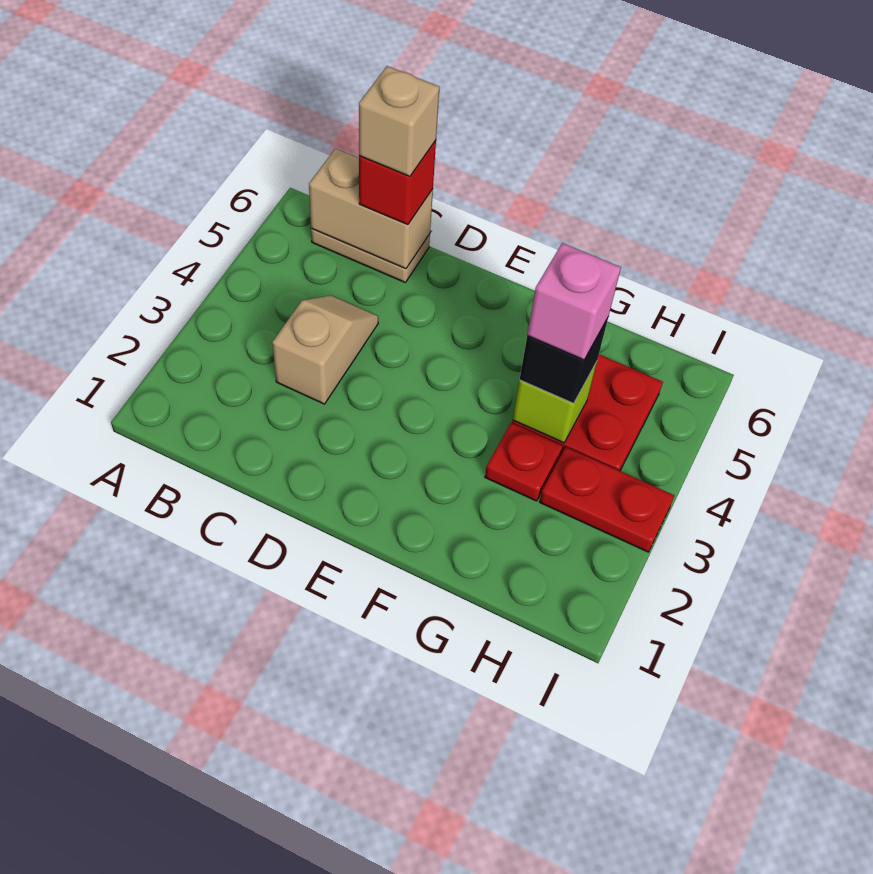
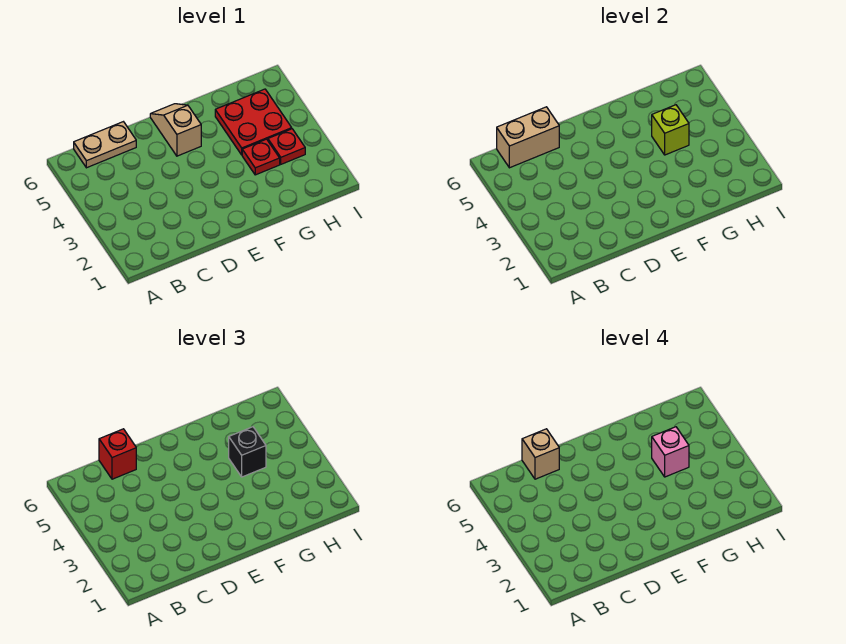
tan 1x2 slope [272,296,378,404] -> tan 1x2 slope moved to [150,104,201,156]
red 1x2 plate [540,447,674,552] -> red 1x1 plate [268,129,305,164]

